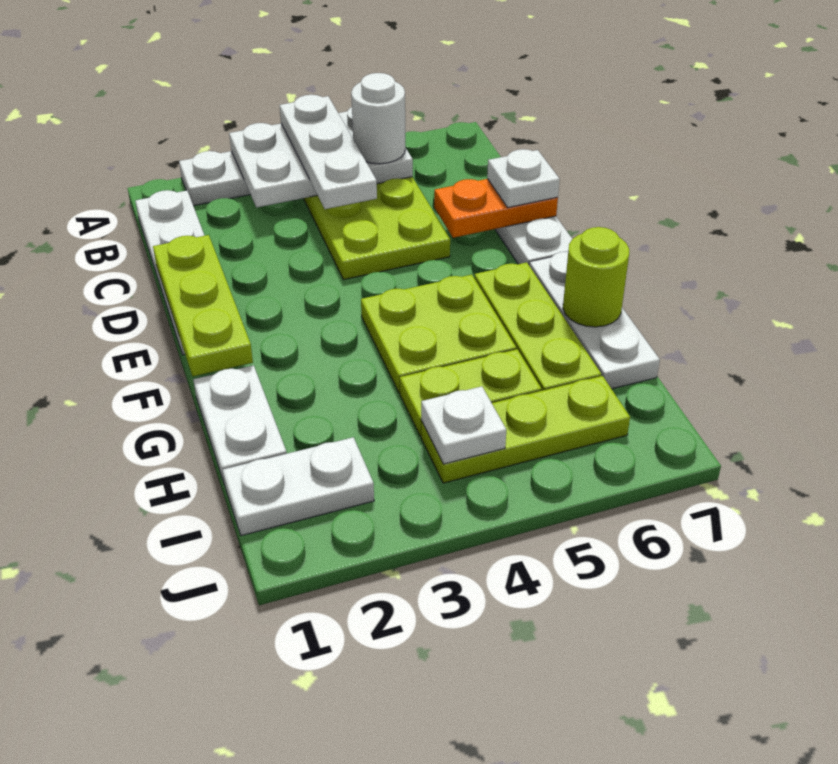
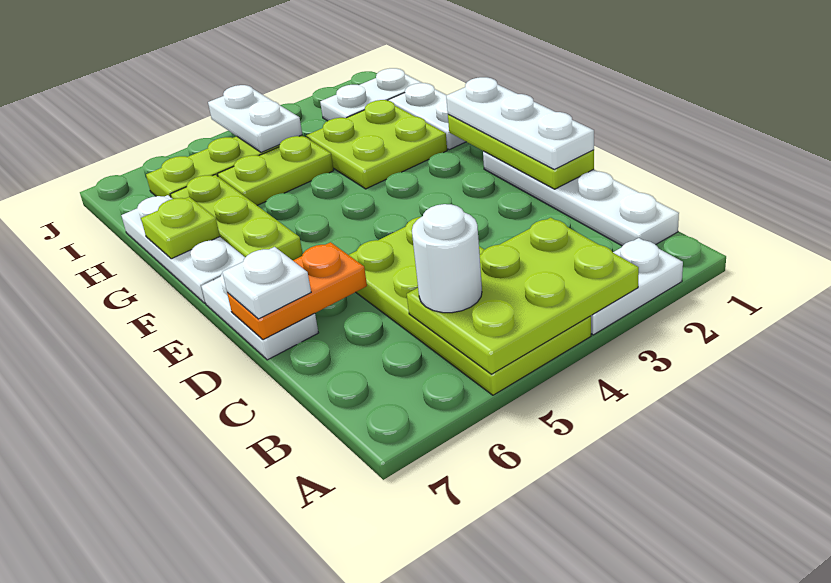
white 2x3 plate [229,107,413,207] -> lime 2x3 plate [407,218,639,374]
white 1x3 plate [280,95,377,209] -> white 1x3 plate moved to [446,77,594,169]
lime 2x2 plate [361,275,516,393] -> lime 2x2 plate moved to [306,100,447,189]
lime 1x1 round brick [563,227,629,327] -> lime 1x1 plate [141,197,220,259]
white 1x1 plate [421,386,506,464] -> white 1x2 plate [208,85,302,152]

